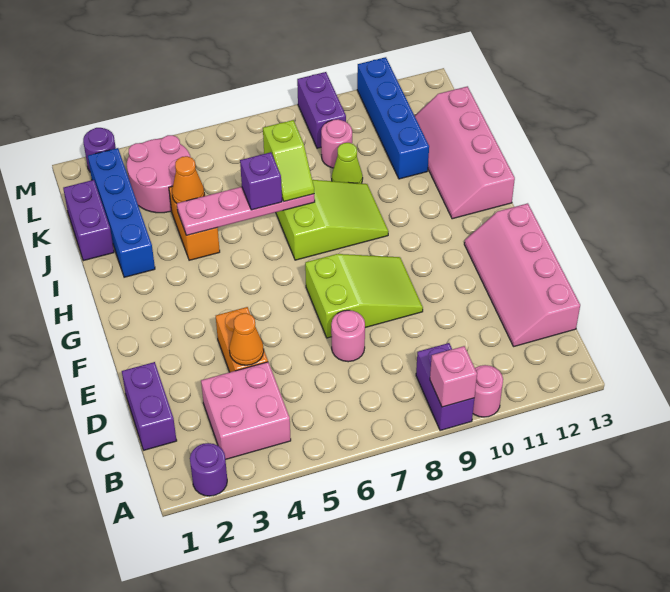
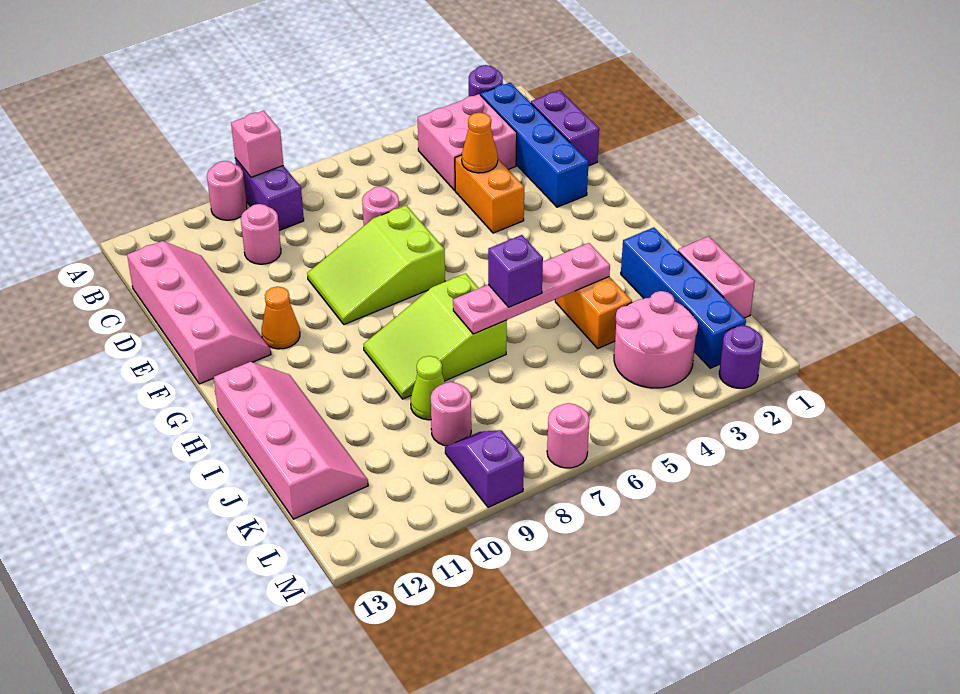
none -> pink 1x1 round brick [241,204,281,264]
lime 1x2 slope [263,120,314,201] -> none
purple 1x2 brick [63,180,114,261] -> pink 1x2 brick [678,236,755,318]
orange 1x1 cone [172,156,204,203] -> orange 1x1 cone moved to [262,287,300,349]
blue 1x4 brick [357,57,429,179] -> blue 1x4 brick moved to [481,83,589,207]
purple 1x2 brick [297,72,346,148] -> purple 1x2 slope [445,430,524,507]
none -> pink 1x1 round brick [547,403,589,468]

